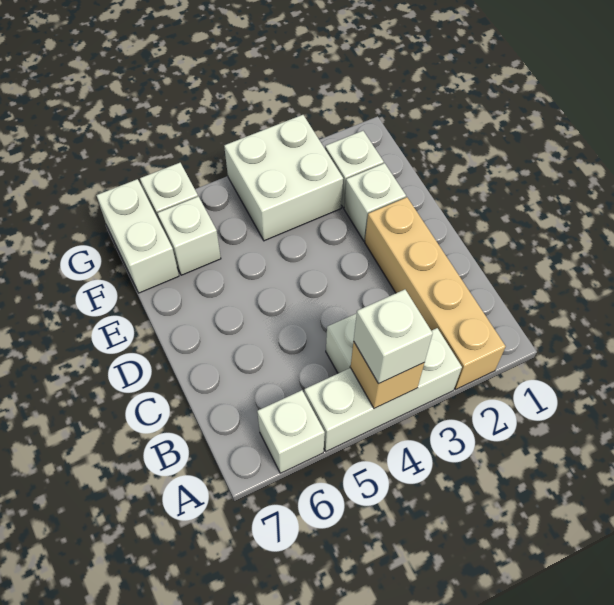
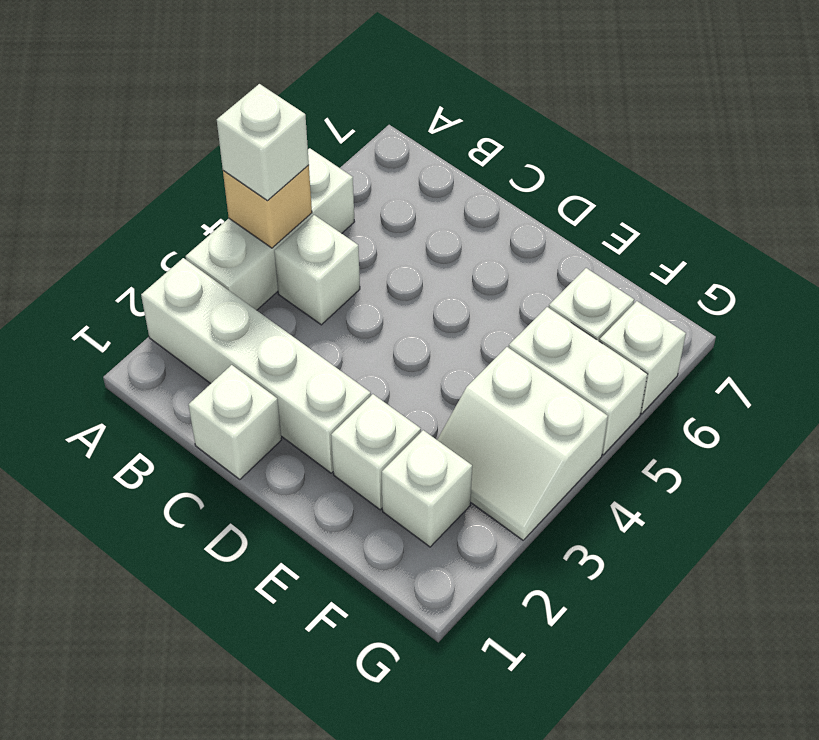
tan 1x4 brick [365,197,506,389] -> white 1x4 brick [141,258,371,473]
white 1x1 brick [257,390,325,473] -> white 1x1 brick moved to [189,365,282,480]
white 2x2 brick [224,115,343,241] -> white 2x2 slope [437,347,608,540]
white 1x2 brick [96,179,179,293] -> white 1x2 brick moved to [509,307,647,455]

